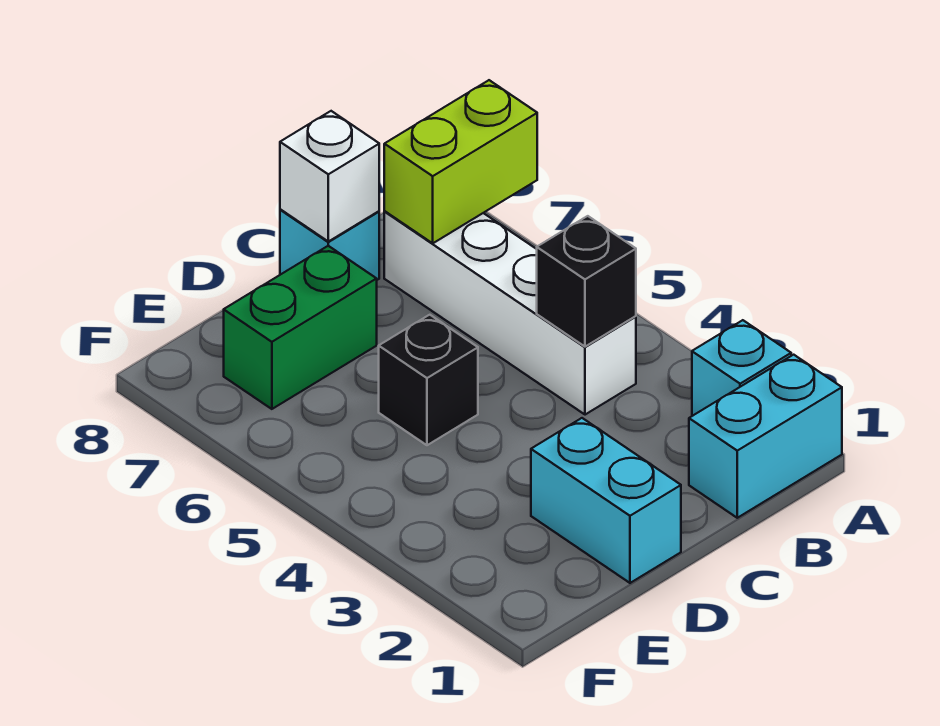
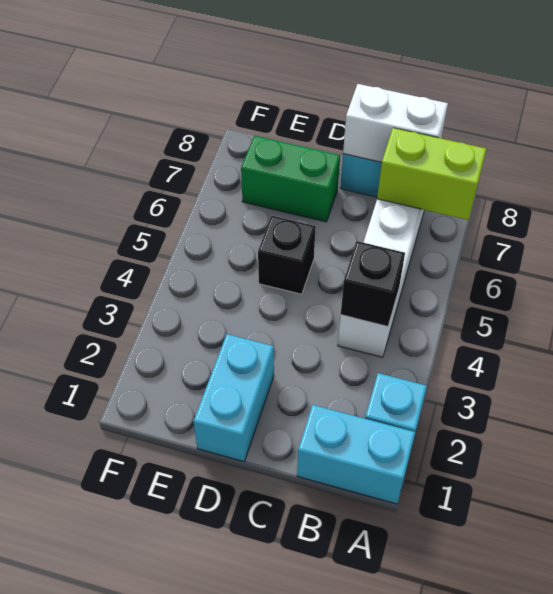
white 1x1 brick [280,111,379,241] -> white 1x2 brick [343,84,448,162]

